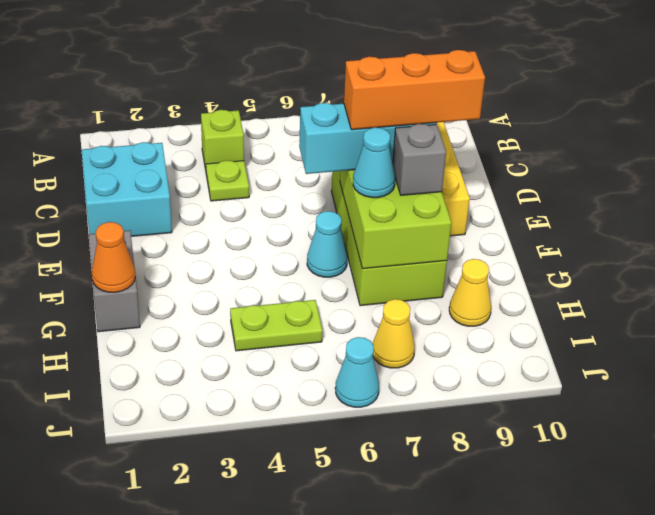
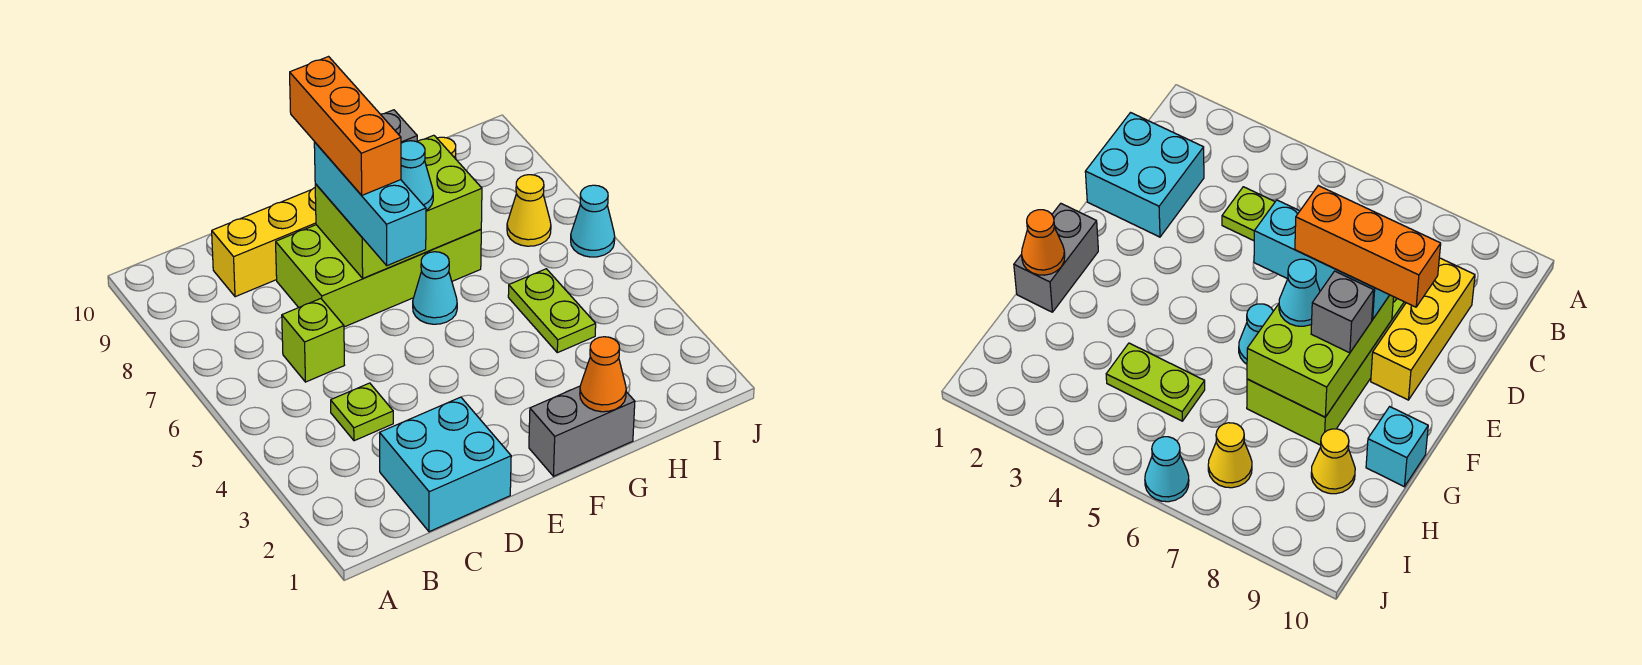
lime 1x1 brick [201,110,244,170] -> lime 1x1 brick moved to [282,299,344,382]
none -> cyan 1x1 brick [1366,407,1428,487]

